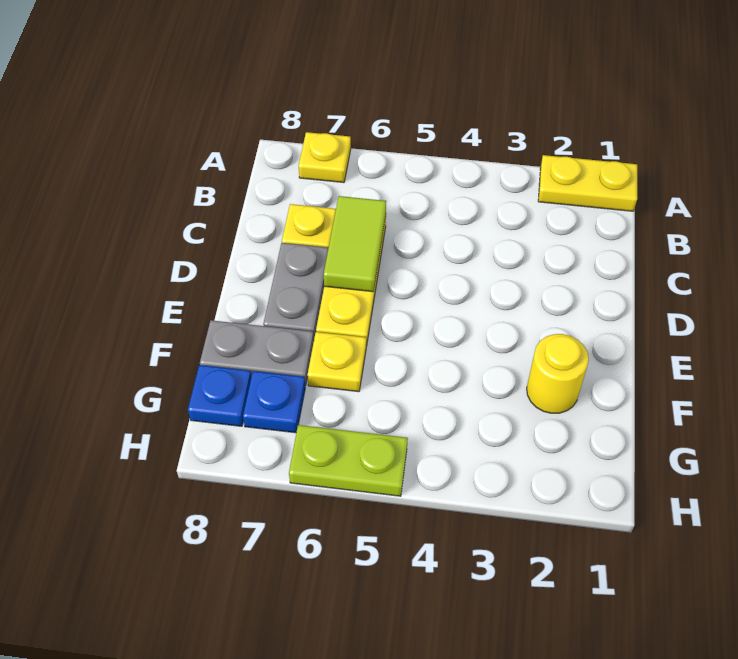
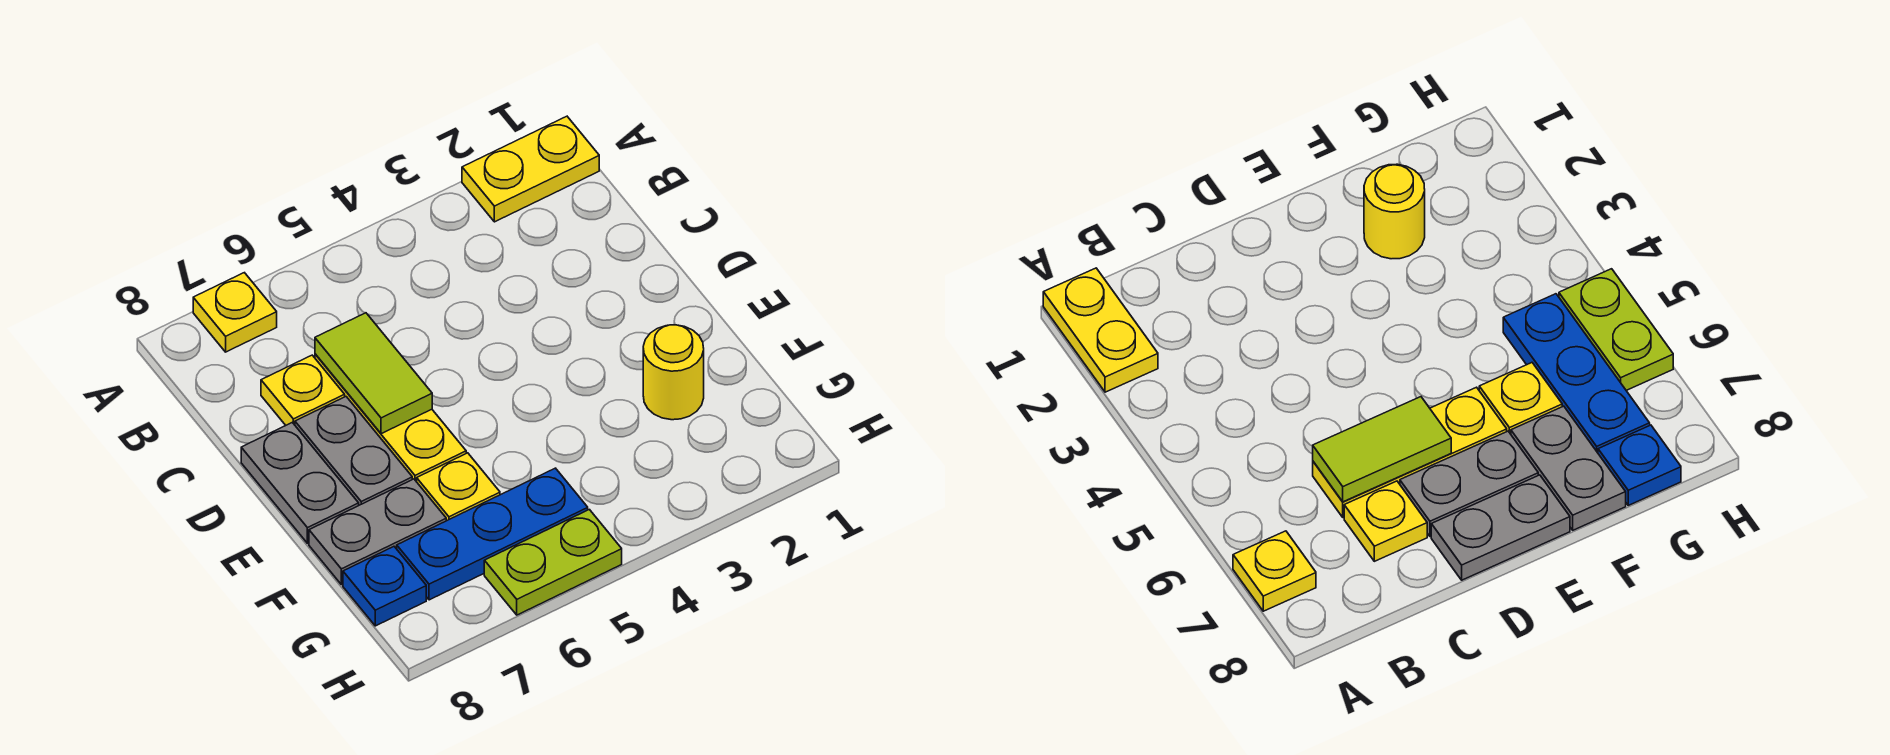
none -> grey 1x2 plate [241,422,359,543]
blue 1x1 plate [243,371,305,433] -> blue 1x3 plate [397,468,588,600]

